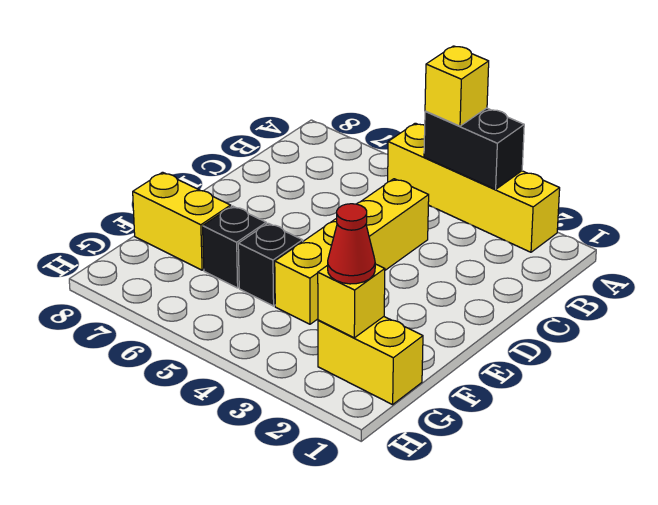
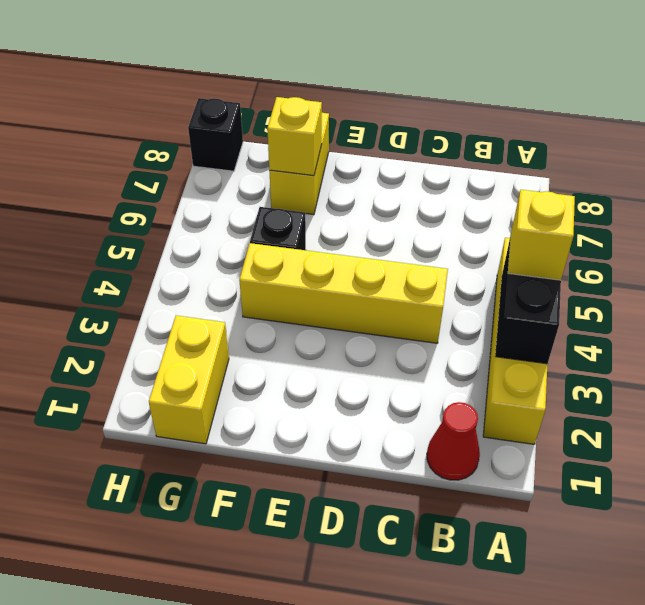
black 1x1 brick [203,206,266,288] -> black 1x1 brick moved to [188,98,243,171]
yellow 1x1 brick [318,264,385,338] -> yellow 1x1 brick moved to [267,97,322,176]
red 1x1 cone [328,204,375,284] -> red 1x1 cone moved to [427,402,480,480]

